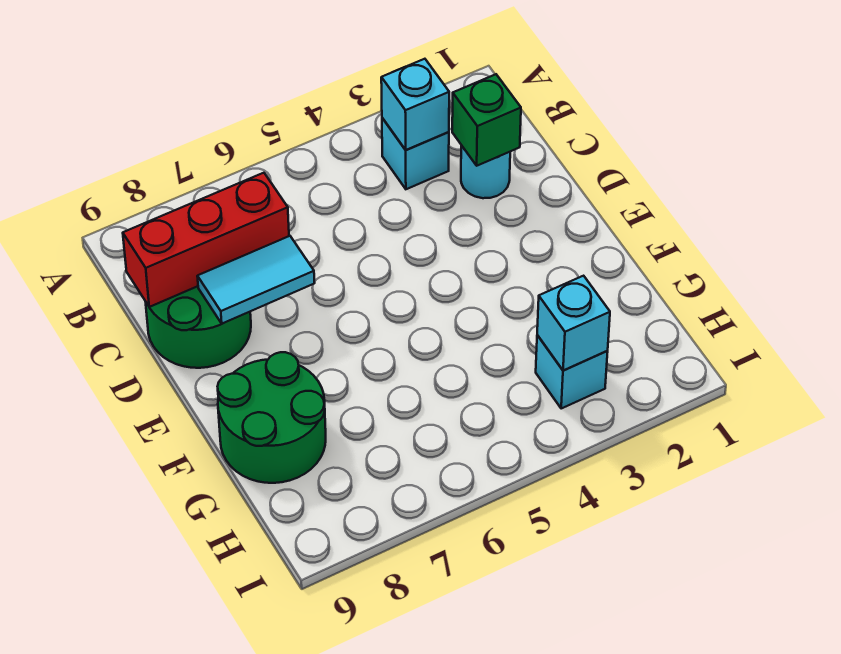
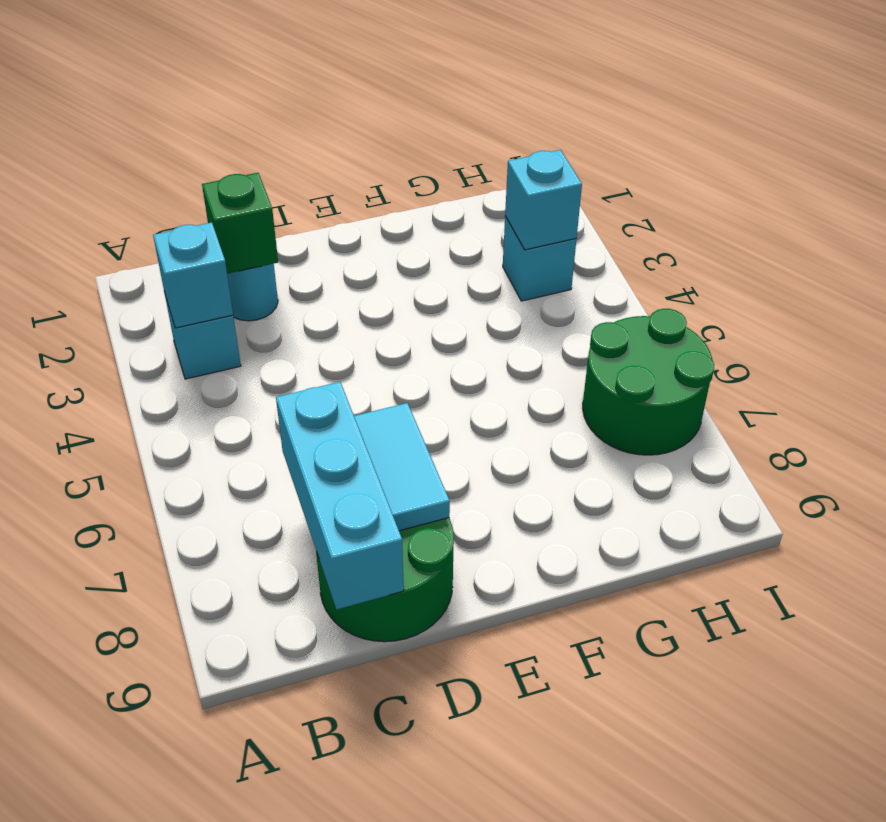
red 1x3 brick [123,173,289,307] -> cyan 1x3 brick [276,382,404,609]
green 2x2 round brick [218,352,326,483] -> green 2x2 round brick moved to [583,309,714,455]

